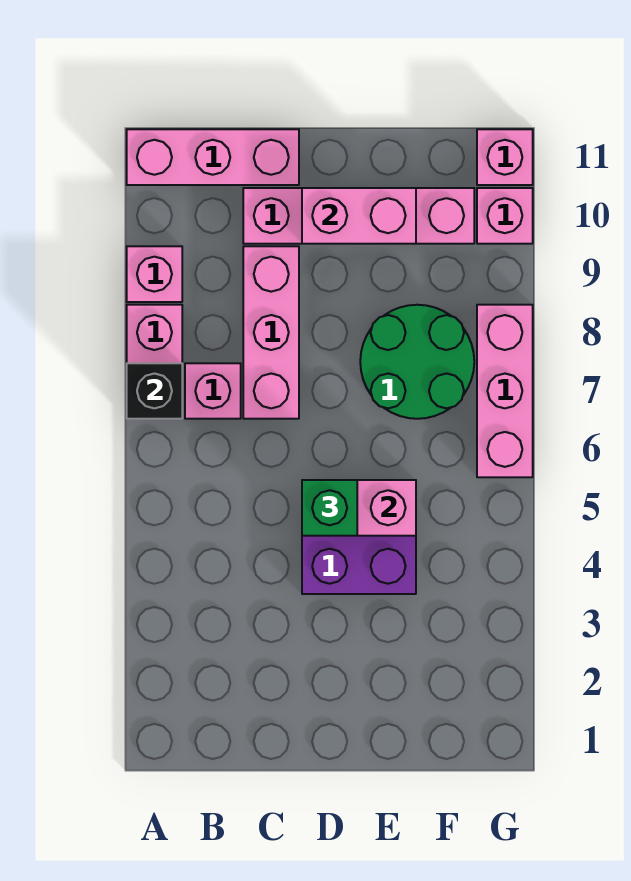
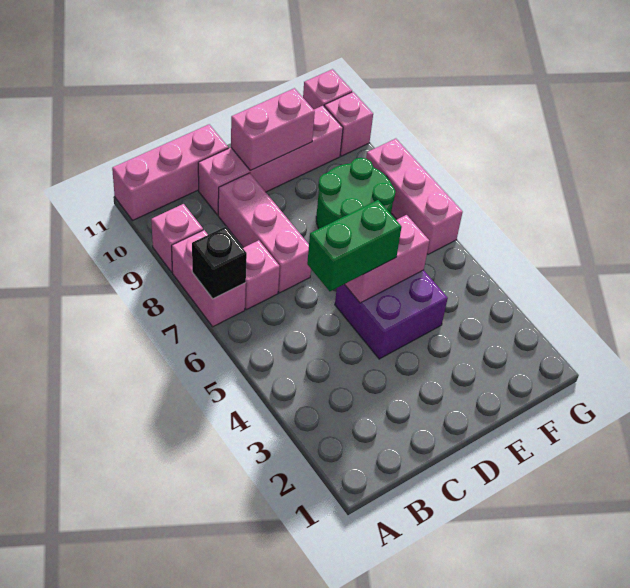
green 1x1 brick [302,480,357,536] -> green 1x2 brick [307,200,402,291]

